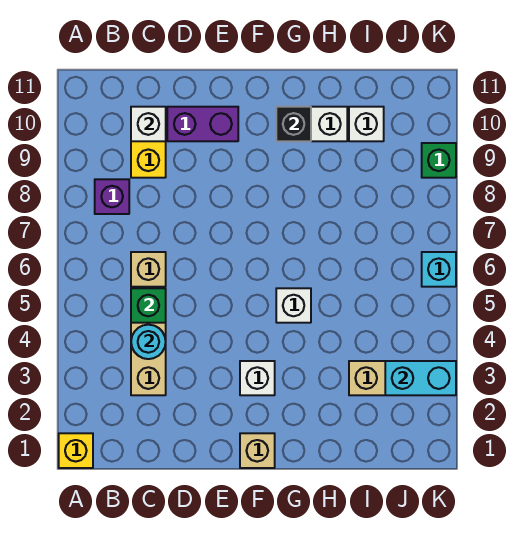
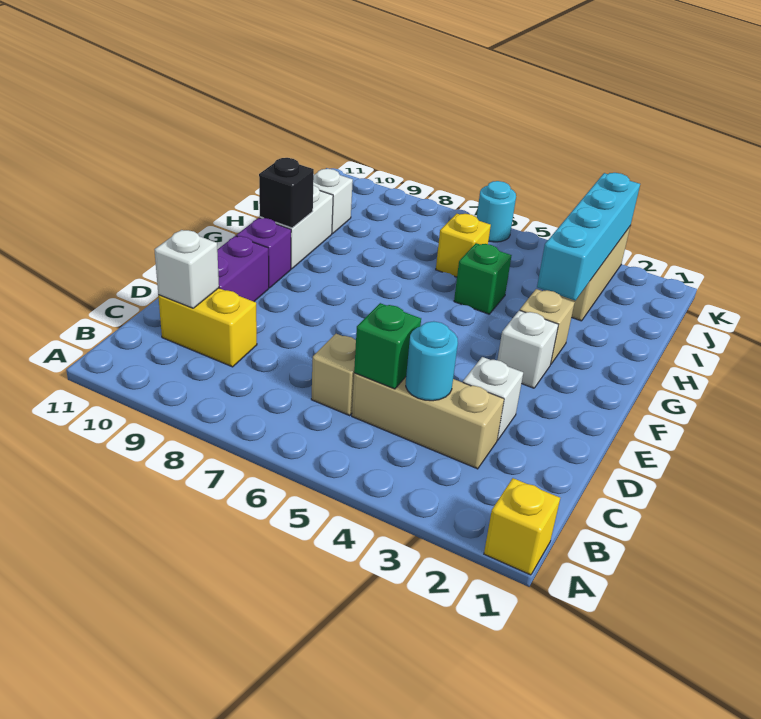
purple 1x1 brick [95,179,129,214] -> purple 1x1 brick moved to [236,218,291,288]
tan 1x1 brick [240,433,275,468] -> tan 1x1 brick moved to [520,289,575,364]
white 1x1 brick [276,288,311,323] -> white 1x1 brick moved to [463,357,523,440]
none -> yellow 1x1 brick [436,214,491,277]
cyan 1x2 brick [385,361,456,395] -> cyan 1x4 brick [537,173,640,301]
cyan 1x1 brick [422,252,456,287] -> cyan 1x1 round brick [477,181,516,242]
green 1x1 brick [422,143,456,178] -> green 1x1 brick moved to [454,243,512,314]

